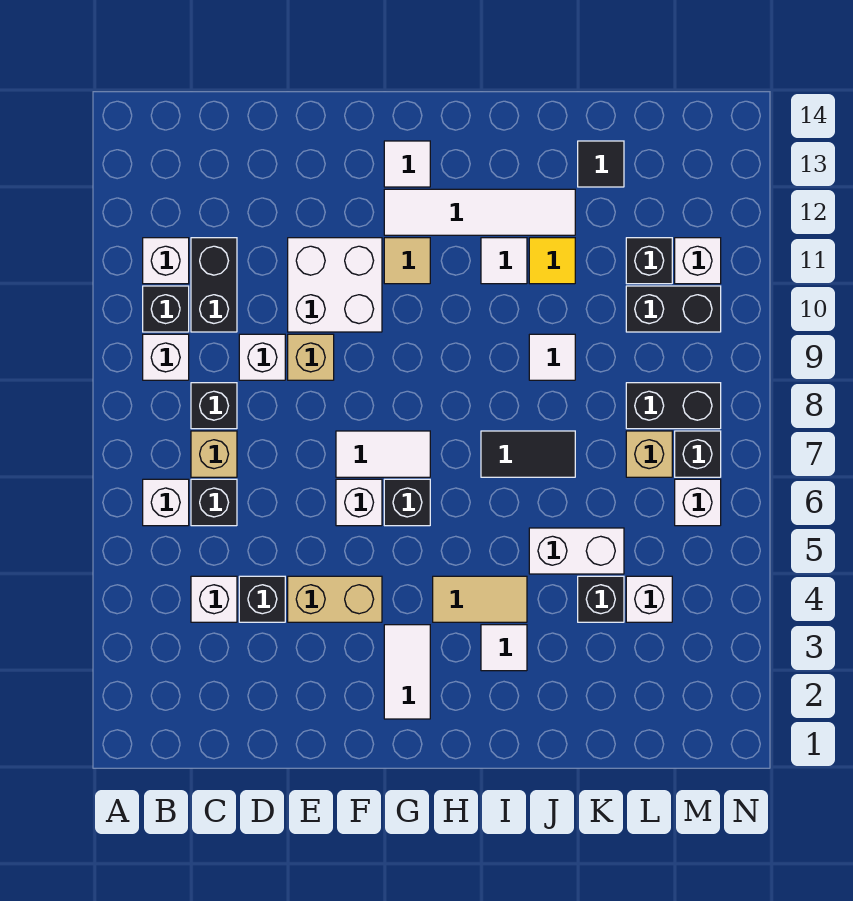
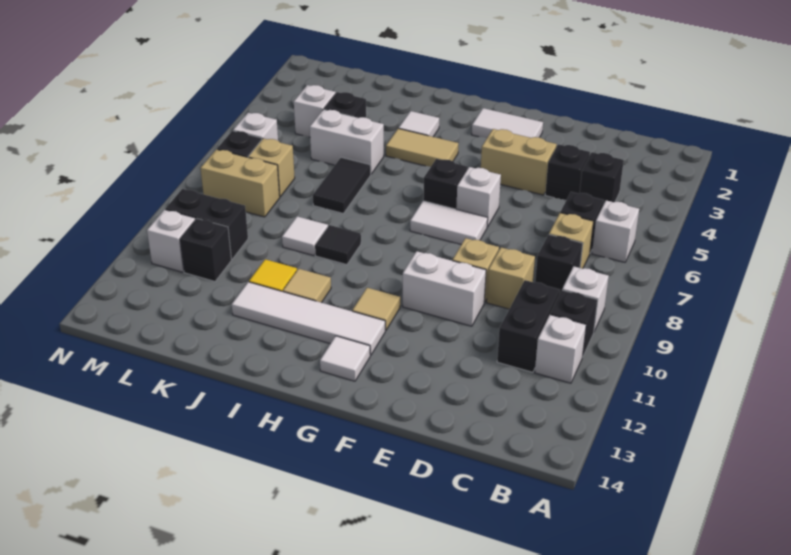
white 1x1 brick [191,576,237,622] -> black 1x1 brick [580,152,624,203]
white 1x1 brick [239,334,285,380] -> tan 1x1 brick [487,247,535,309]
white 2x2 brick [288,238,382,332] -> white 1x2 brick [403,251,486,326]
white 1x2 tile [384,625,430,719] -> white 1x2 tile turned to [472,108,543,138]
black 1x2 tile [481,431,575,477] -> black 1x2 tile turned to [313,157,371,214]
white 1x1 tile [481,238,527,284] -> tan 1x1 tile [283,269,331,303]
black 1x1 tile [578,141,624,187] -> black 1x1 tile moved to [315,225,361,265]
black 1x2 brick [626,383,721,429] -> tan 1x2 brick [201,149,280,217]

